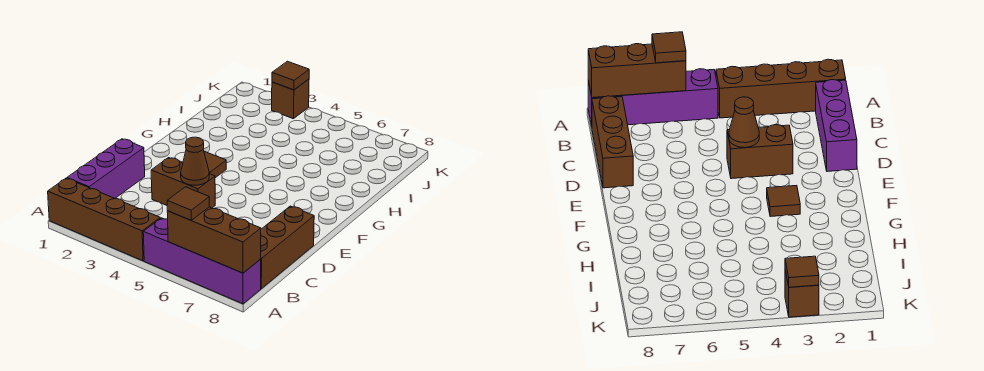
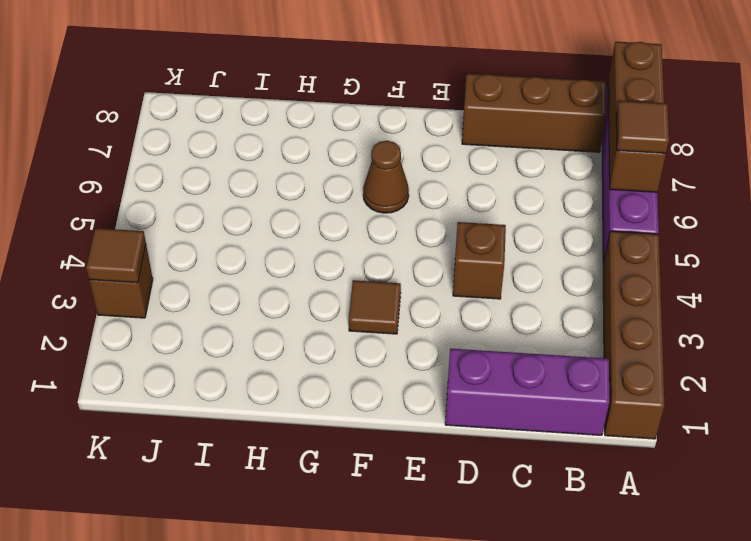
brown 1x2 brick [151,158,215,208] -> brown 1x1 brick [453,222,506,299]
brown 1x1 cone [181,137,209,185] -> brown 1x1 cone moved to [363,141,409,213]

